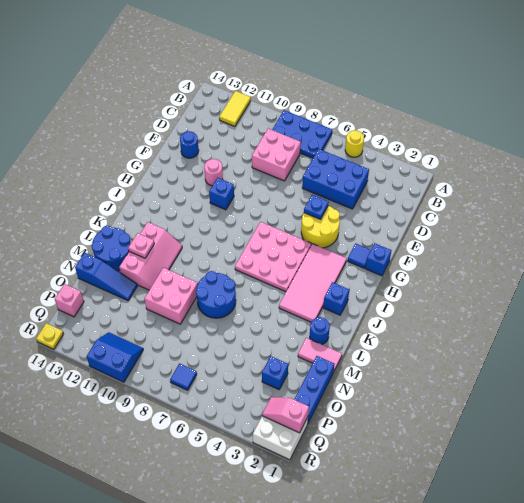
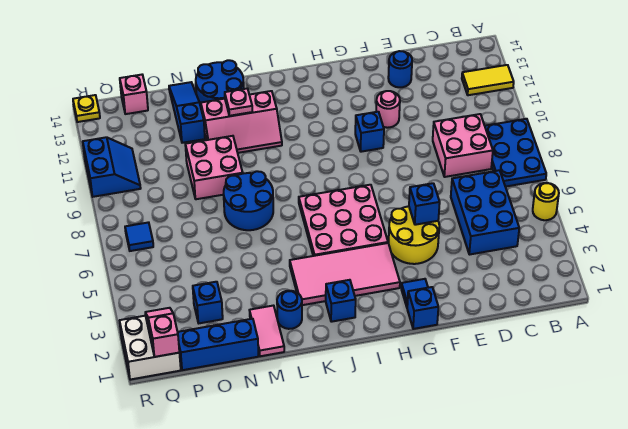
blue 1x1 plate [304,195,329,219] -> blue 1x1 brick [409,183,440,225]
blue 1x3 slope [75,253,137,301] -> blue 1x3 slope turned to [169,82,205,143]

